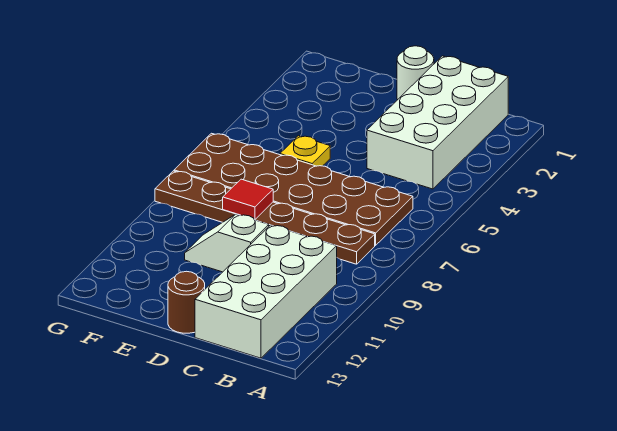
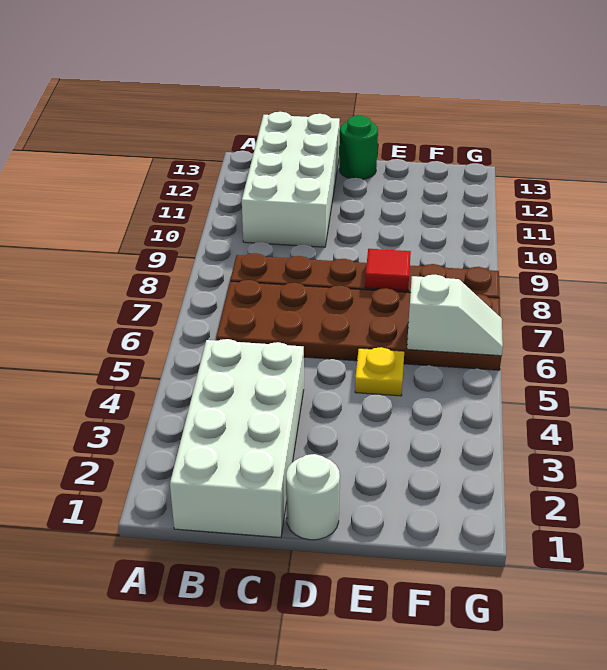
white 1x2 slope [185,214,269,272] -> white 1x2 slope moved to [407,275,503,356]
brown 1x1 round brick [168,271,205,333] -> green 1x1 round brick [339,116,378,179]

